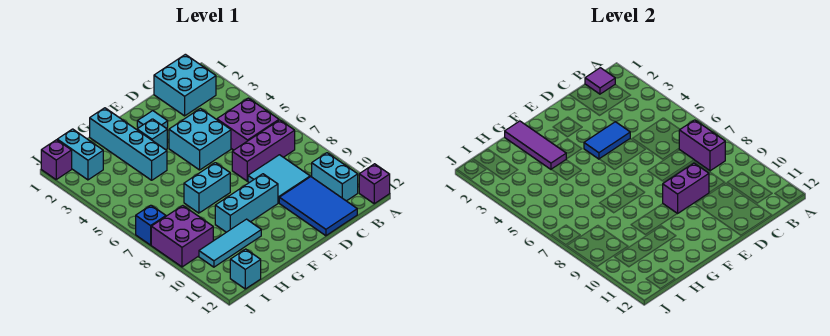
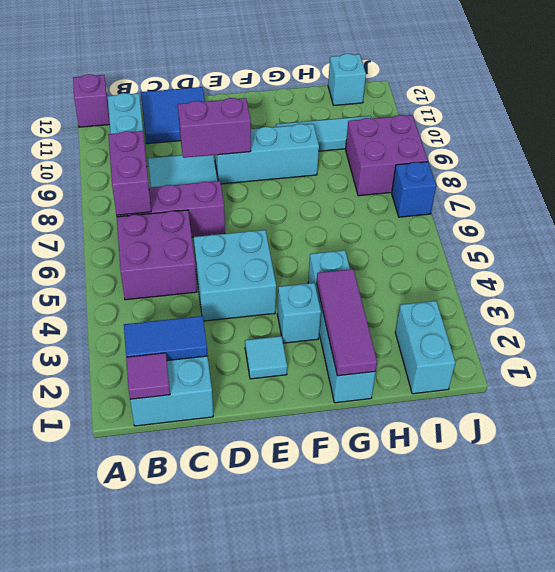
blue 2x3 tile [279,177,357,236] -> blue 2x2 tile [141,87,205,144]
blue 1x2 tile [584,122,630,159] -> blue 1x2 tile moved to [124,316,208,361]
cyan 1x2 brick [184,163,230,213] -> none
purple 1x1 brick [41,140,72,179] -> none

